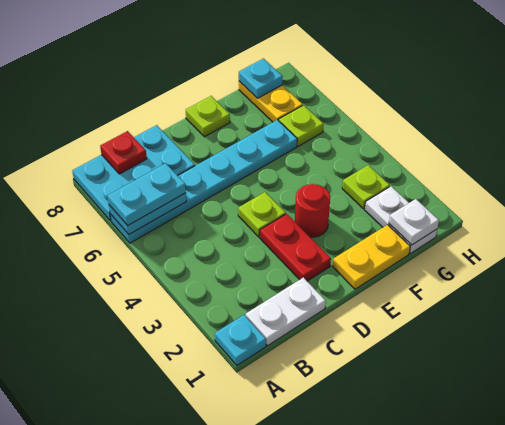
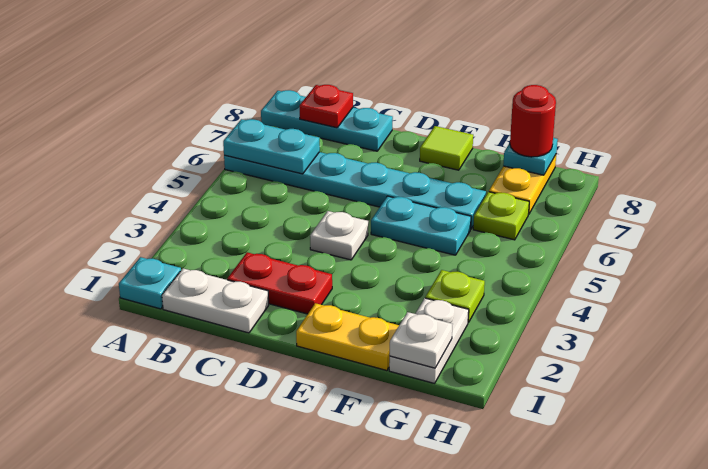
cyan 1x2 plate [108,163,186,226] -> cyan 1x2 plate moved to [371,196,471,255]
cyan 2x3 plate [72,125,195,221] -> cyan 1x3 plate [261,90,393,151]
red 1x2 plate [260,214,331,281] -> red 1x2 plate turned to [227,252,332,314]
lime 1x1 plate [238,192,286,237] -> white 1x1 plate [310,211,368,260]
red 1x1 round brick [295,184,330,237] -> red 1x1 round brick moved to [510,85,556,157]
lime 1x1 plate [186,96,230,137] -> lime 1x1 tile [420,126,473,170]

